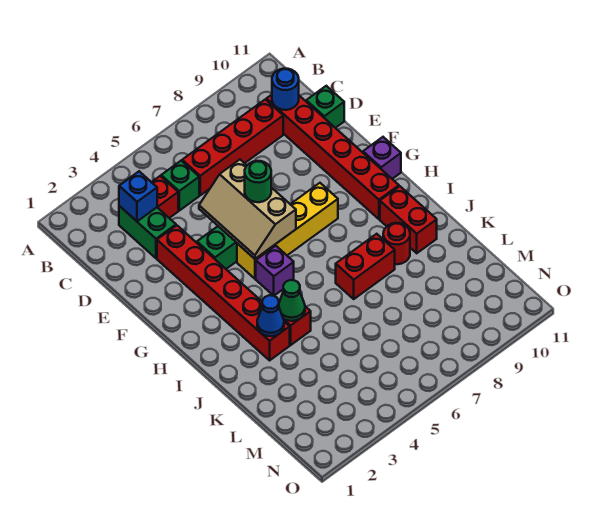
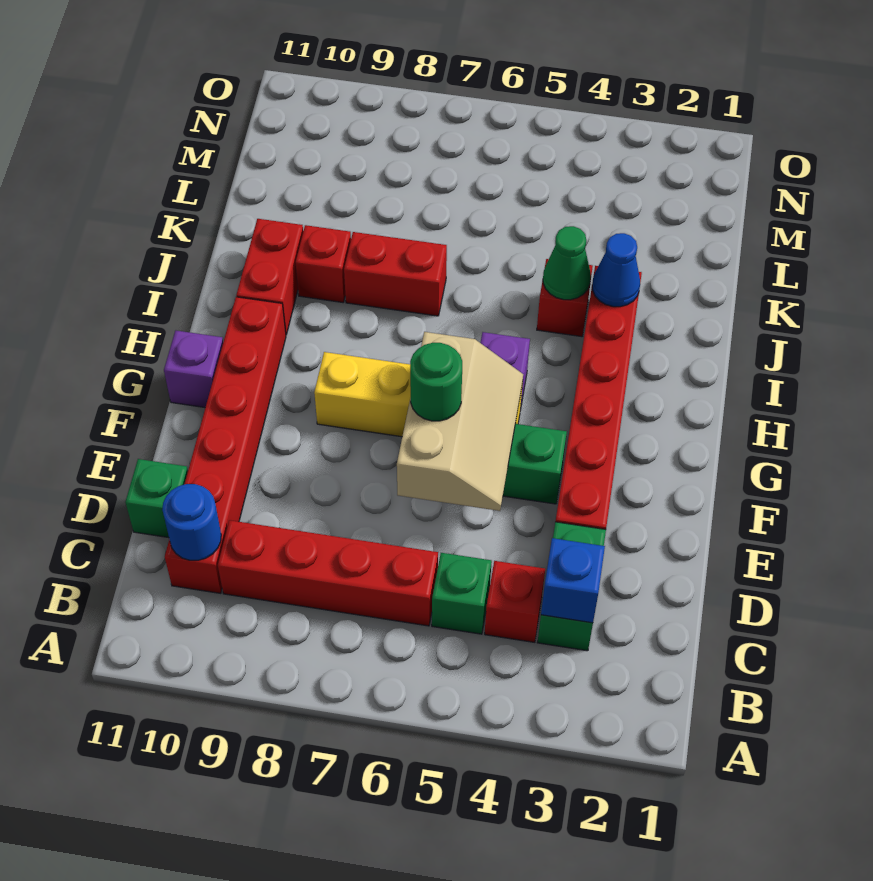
red 1x1 round brick [383,223,410,264] -> red 1x1 brick [295,225,351,302]

